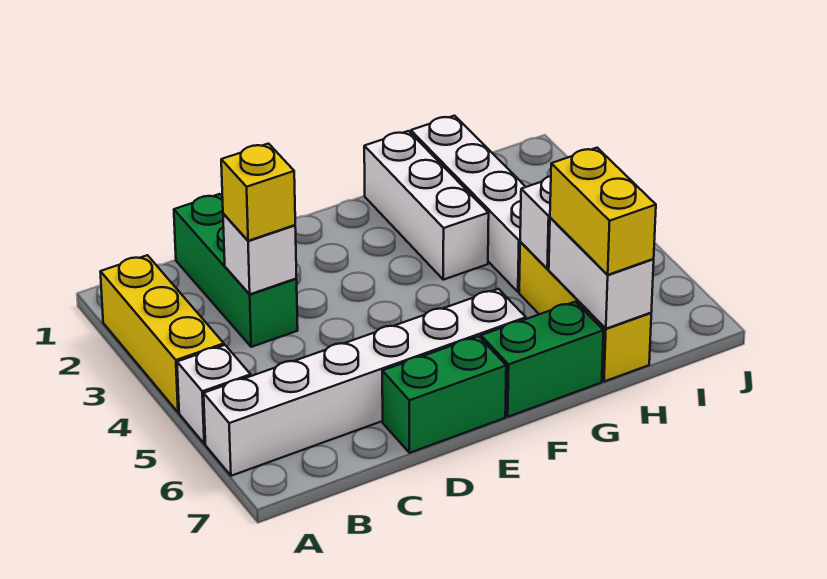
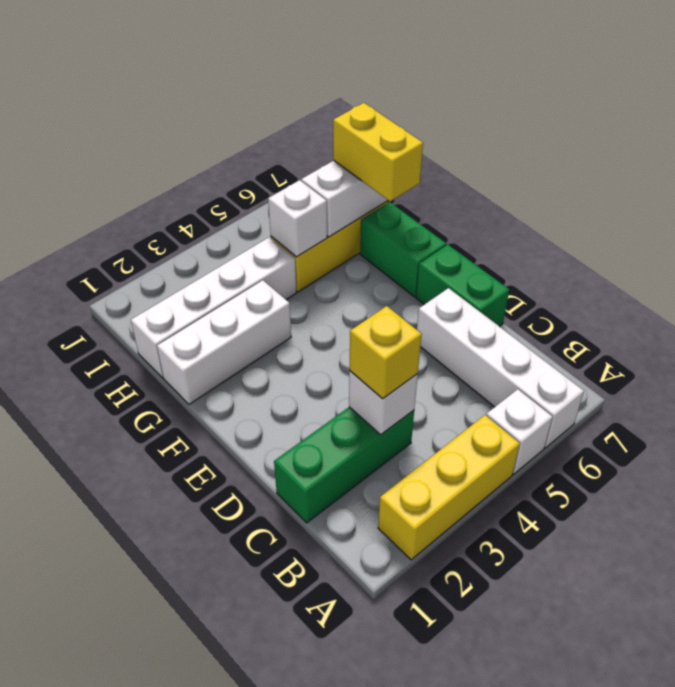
white 1x6 brick [204,289,526,476] -> white 1x4 brick [417,288,584,448]
yellow 1x2 brick [550,148,656,275] -> yellow 1x2 brick turned to [333,103,423,201]

